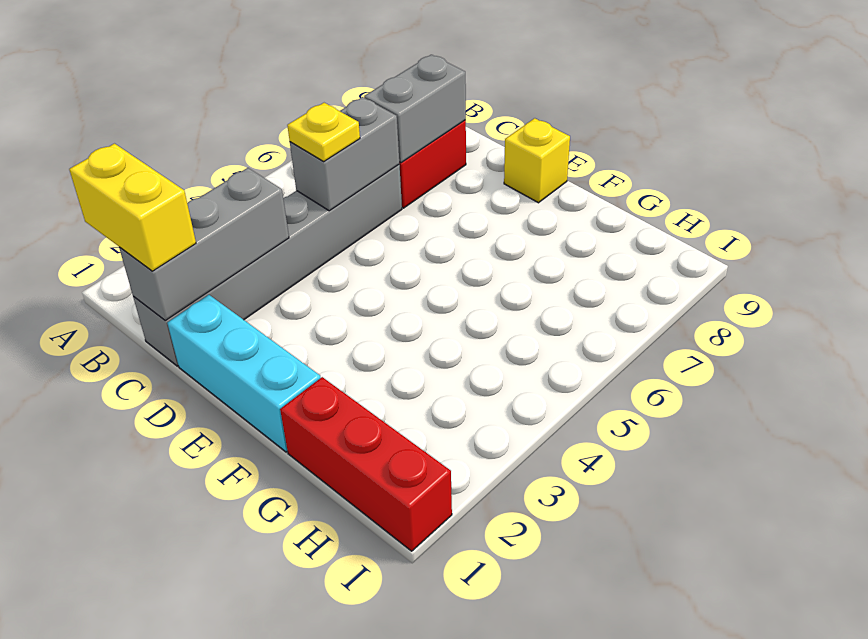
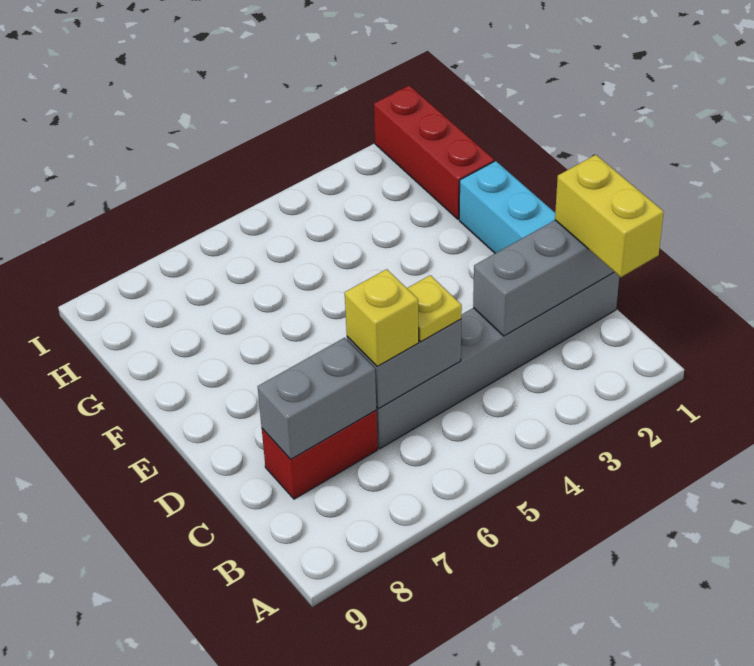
yellow 1x1 brick [504,118,570,203] -> yellow 1x1 brick moved to [345,269,419,366]

